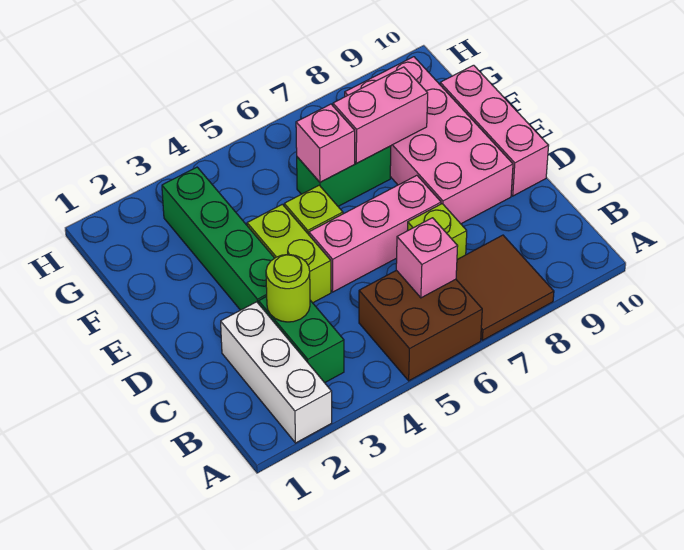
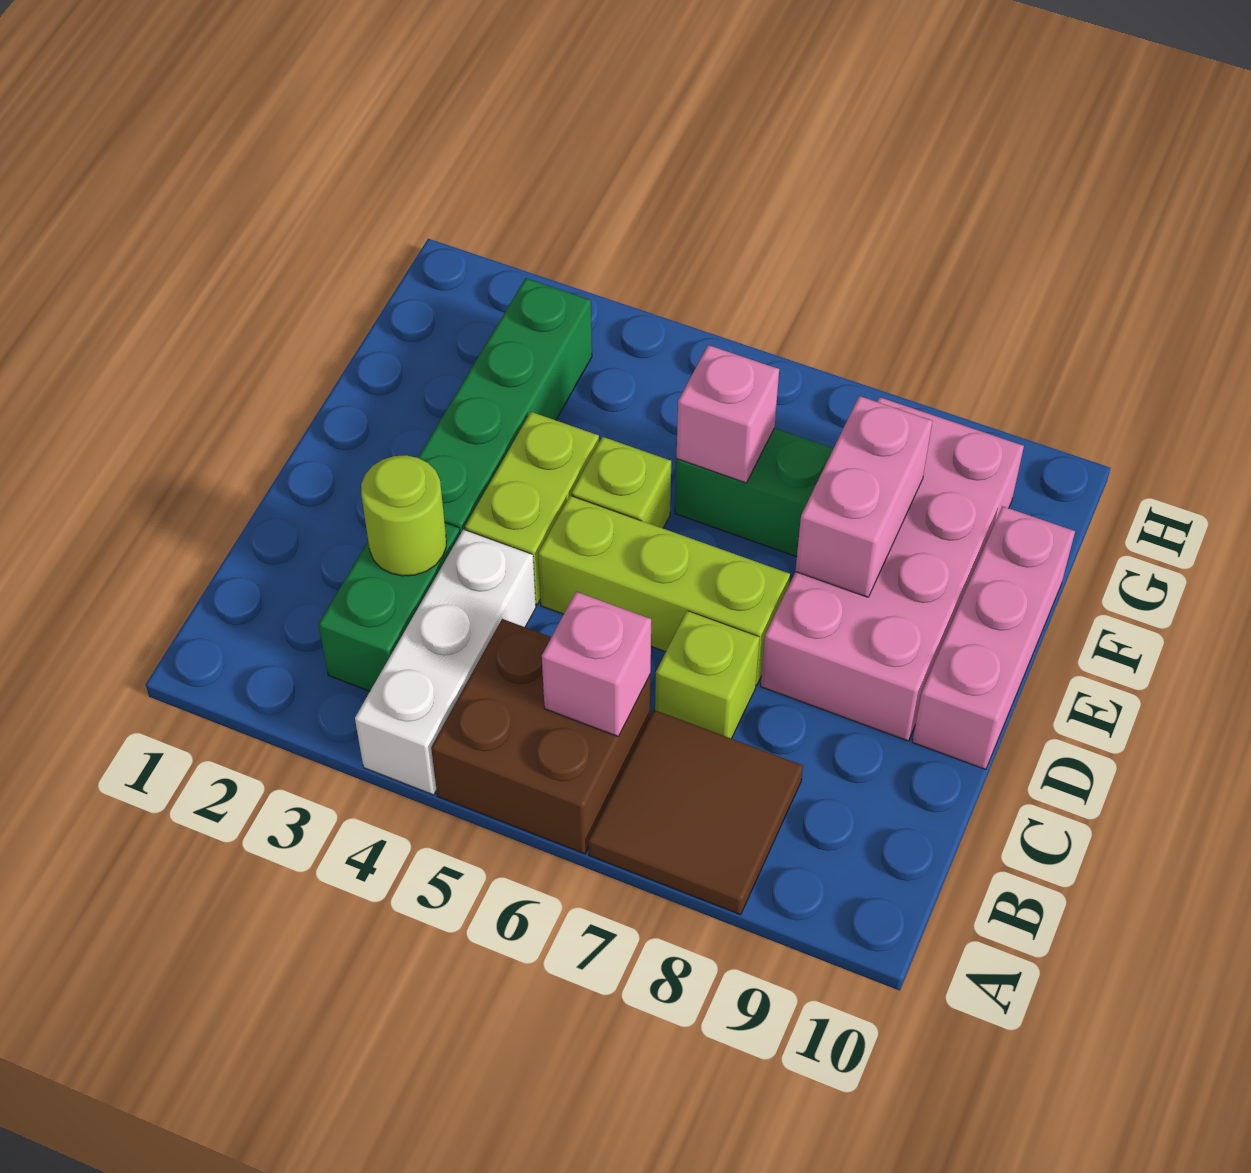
white 1x3 brick [221,302,332,443] -> white 1x3 brick moved to [355,529,536,795]
pink 1x3 brick [309,175,441,292] -> lime 1x3 brick [538,496,790,685]
pink 1x2 brick [333,67,428,163] -> pink 1x2 brick turned to [795,396,932,597]

